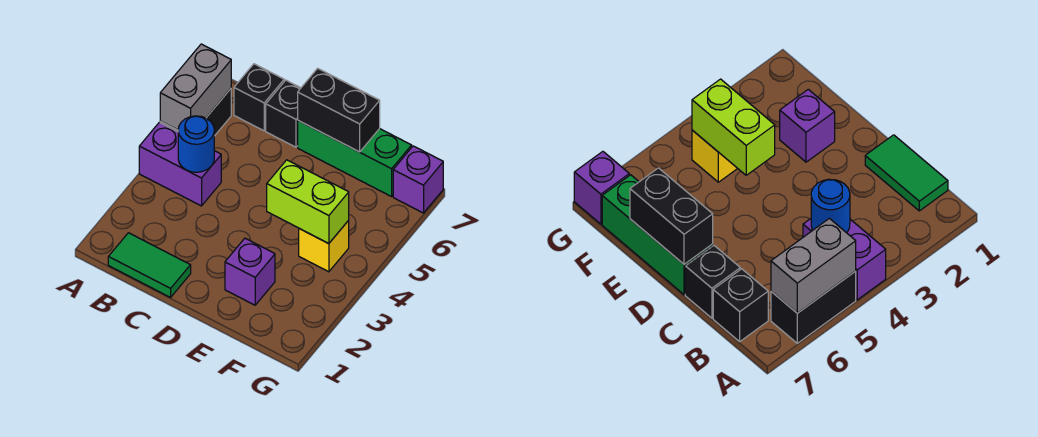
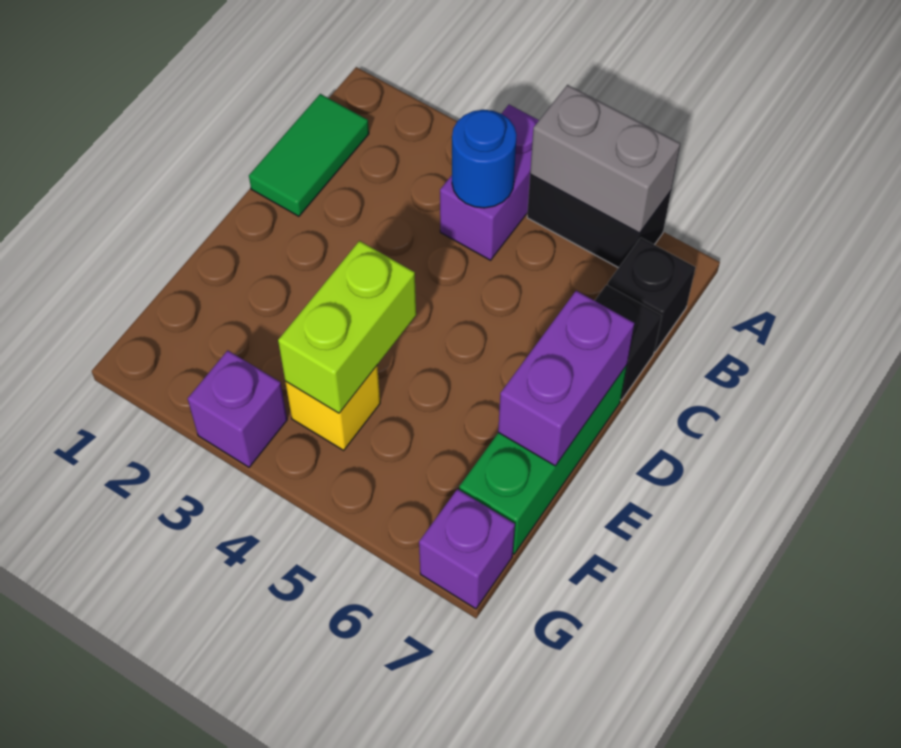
black 1x2 brick [298,68,380,152] -> purple 1x2 brick [498,291,634,466]
purple 1x1 brick [225,238,275,305] -> purple 1x1 brick moved to [188,350,287,467]

